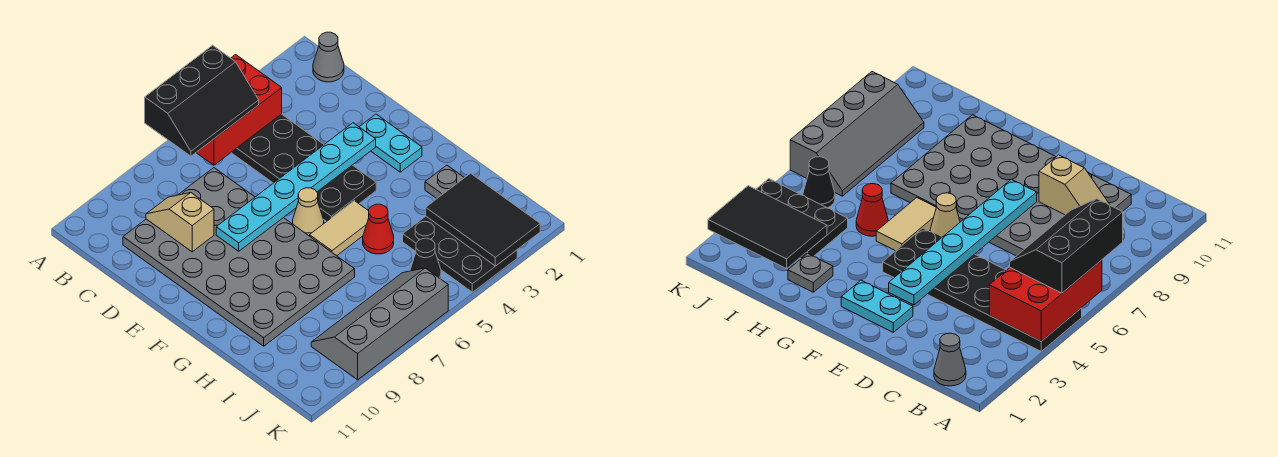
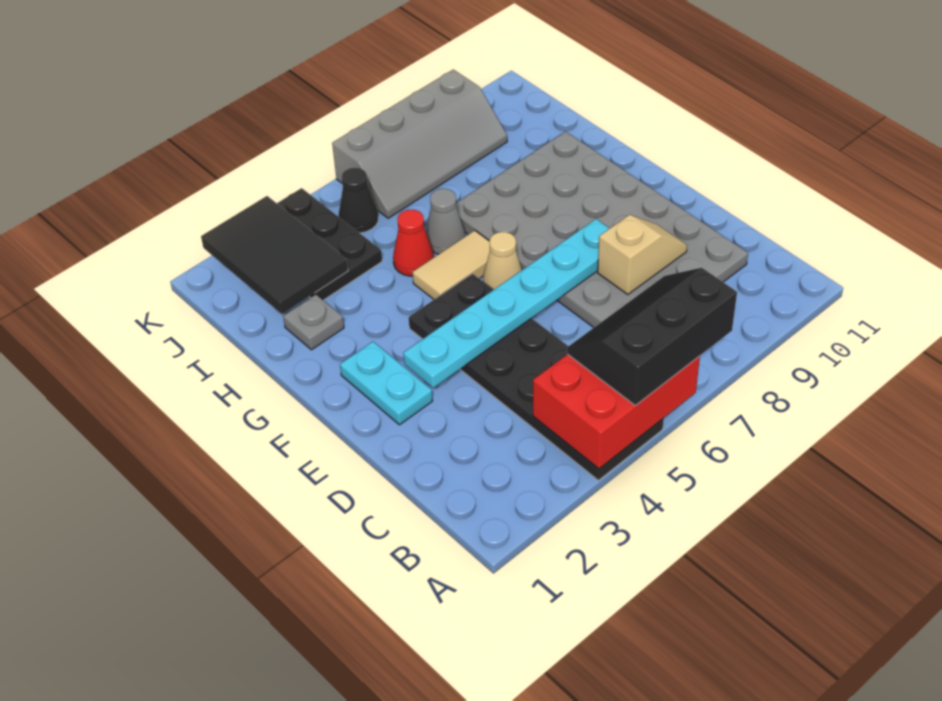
grey 1x1 cone [313,32,344,82] -> grey 1x1 cone moved to [426,189,465,254]
tan 1x2 slope [146,193,214,252] -> tan 1x2 slope turned to [598,215,687,294]

